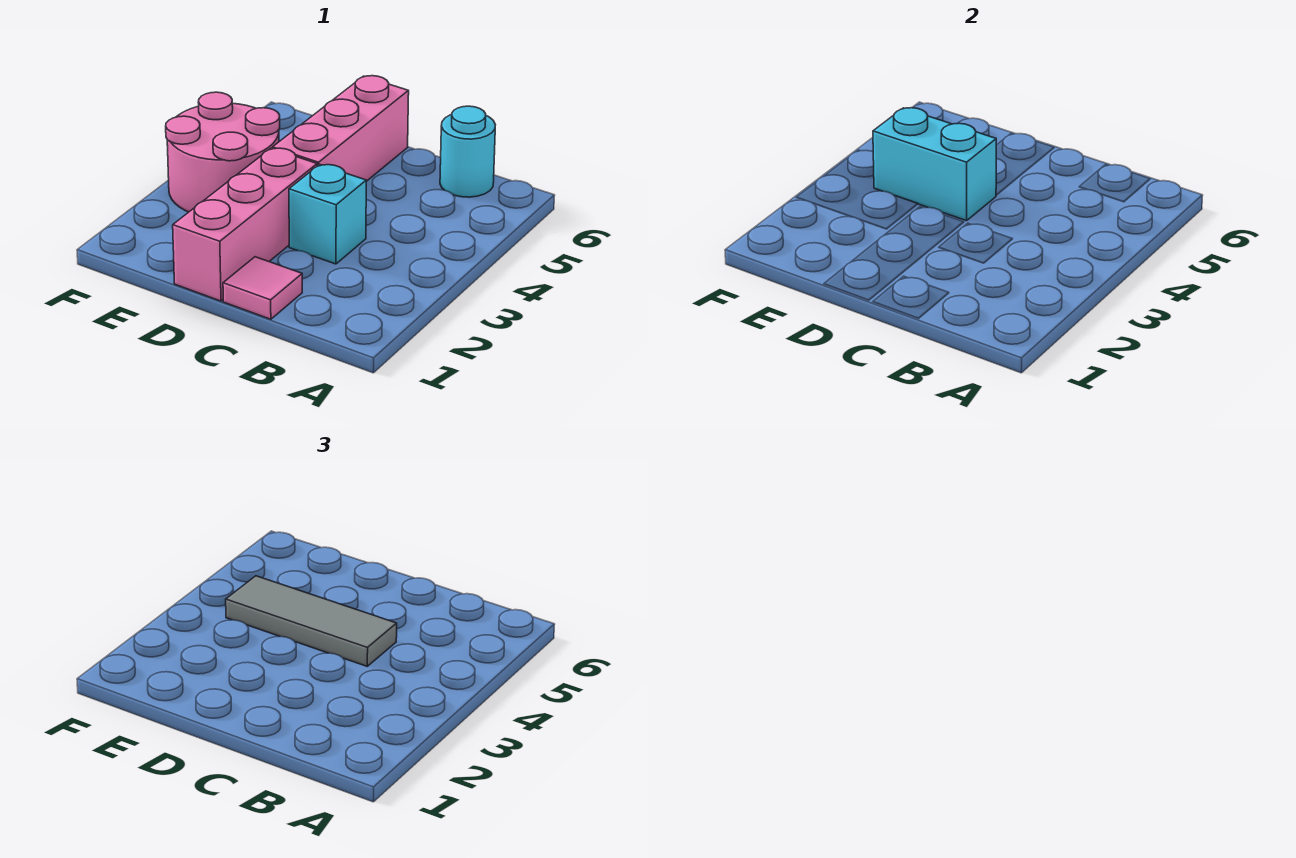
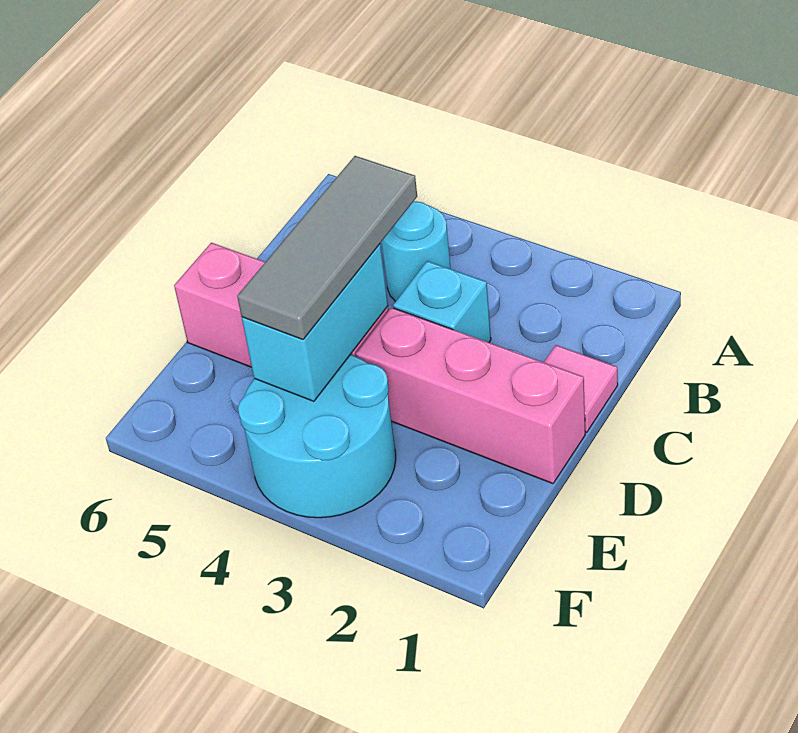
cyan 1x1 round brick [440,106,495,197] -> cyan 1x1 round brick moved to [382,201,451,302]
pink 2x2 round brick [166,92,280,212] -> cyan 2x2 round brick [238,355,396,518]

